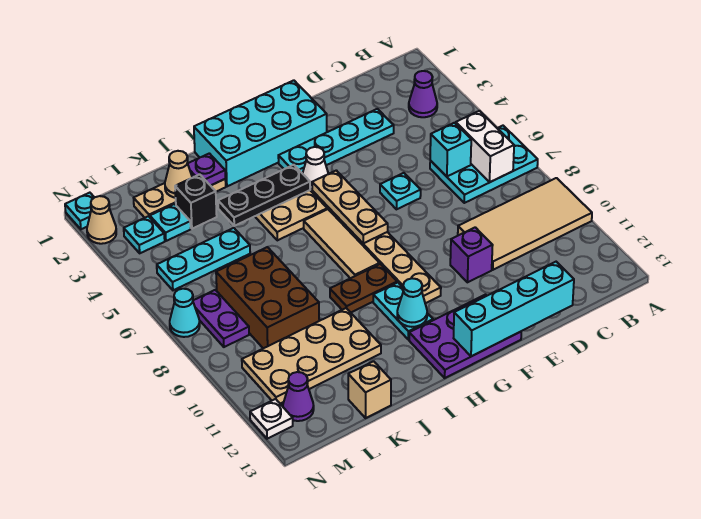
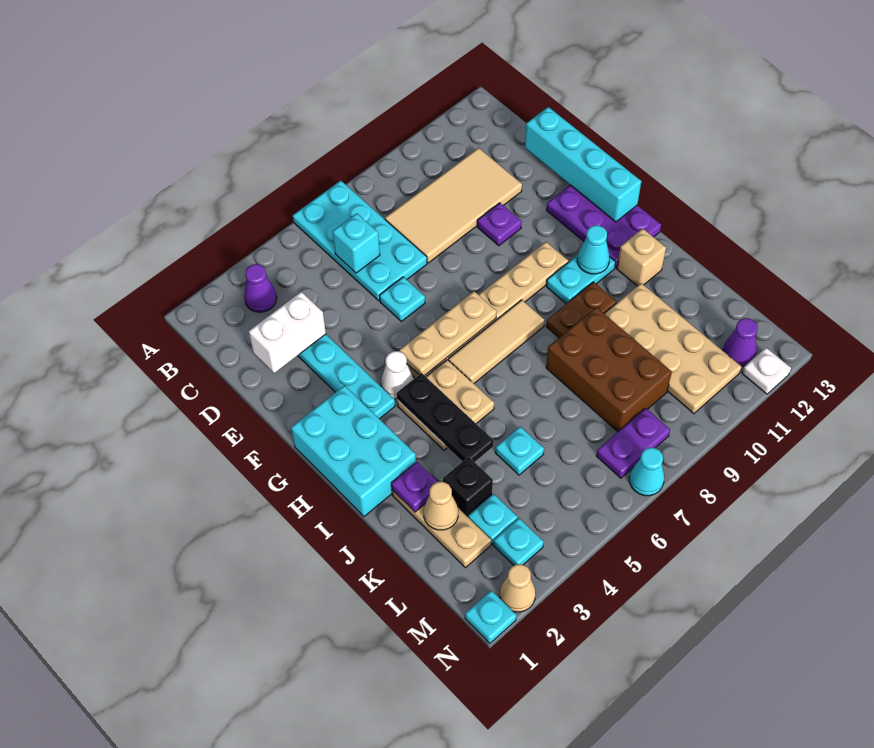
cyan 2x3 plate [430,126,538,203] -> cyan 2x4 plate [293,181,427,301]
tan 2x4 tile [458,178,592,270] -> tan 2x4 tile turned to [385,148,522,263]
white 1x2 brick [456,111,514,182] -> white 1x2 brick moved to [249,292,326,373]
purple 1x1 brick [450,227,493,282] -> purple 1x1 plate [477,203,522,246]
cyan 2x4 brick [194,80,327,186] -> cyan 2x3 brick [291,385,416,516]
brown 1x2 plate [330,264,397,312] -> brown 1x2 plate turned to [546,282,616,338]
cyan 1x3 plate [157,228,250,290] -> cyan 1x1 plate [495,427,544,475]
brown 2x3 brick [216,247,319,348] -> brown 2x3 brick turned to [546,307,672,432]
tan 1x1 brick [348,361,391,418] -> tan 1x1 brick moved to [617,228,666,286]

